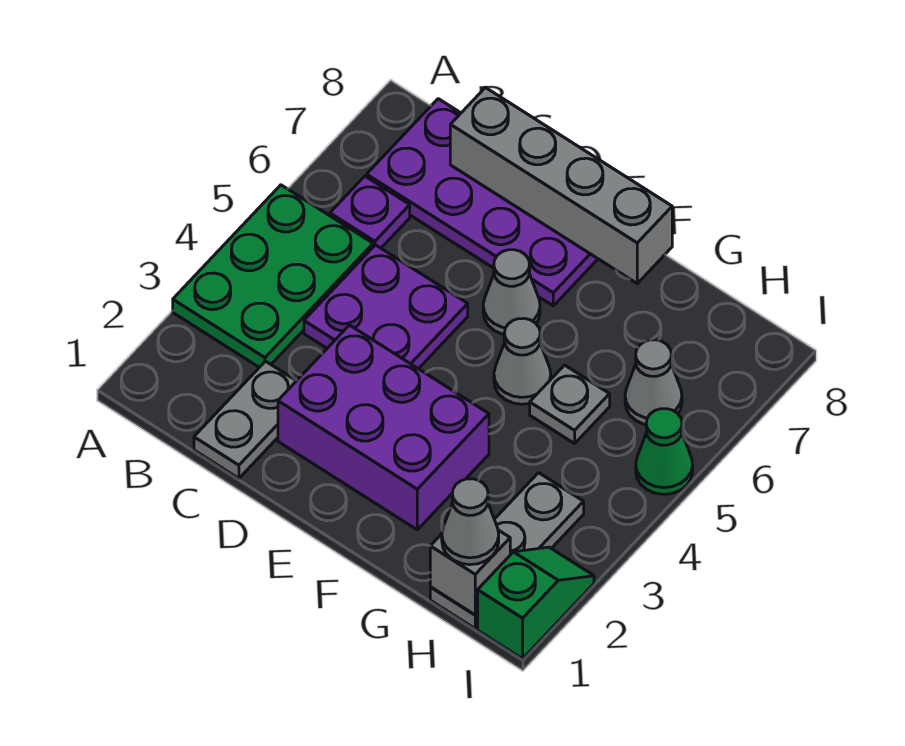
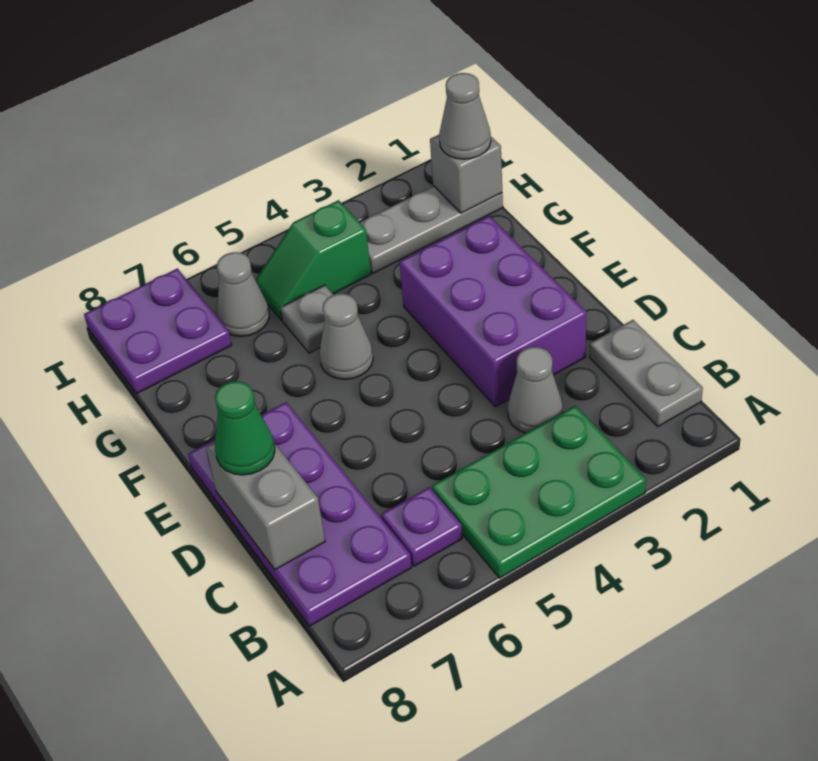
grey 1x2 plate [194,361,296,478] -> grey 1x2 plate turned to [590,320,703,426]
purple 2x2 plate [304,245,468,369] -> purple 2x2 plate moved to [84,268,231,394]
grey 1x4 brick [450,88,672,283] -> grey 1x2 brick [206,442,325,570]
grey 1x1 cone [483,250,540,334] -> grey 1x1 cone moved to [508,347,563,433]
green 1x2 slope [478,547,594,659] -> green 1x2 slope moved to [255,200,371,320]
green 1x1 cone [636,409,693,494] -> green 1x1 cone moved to [215,381,275,475]

